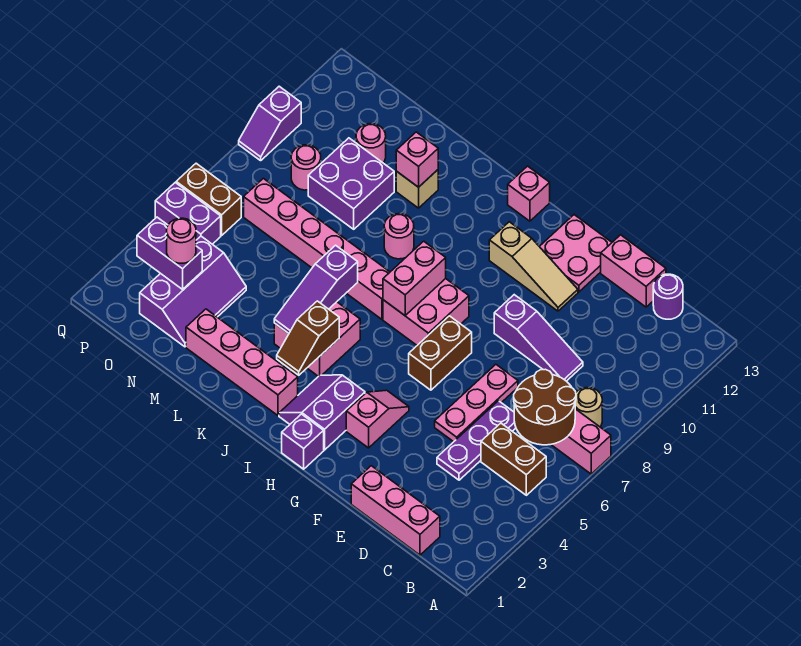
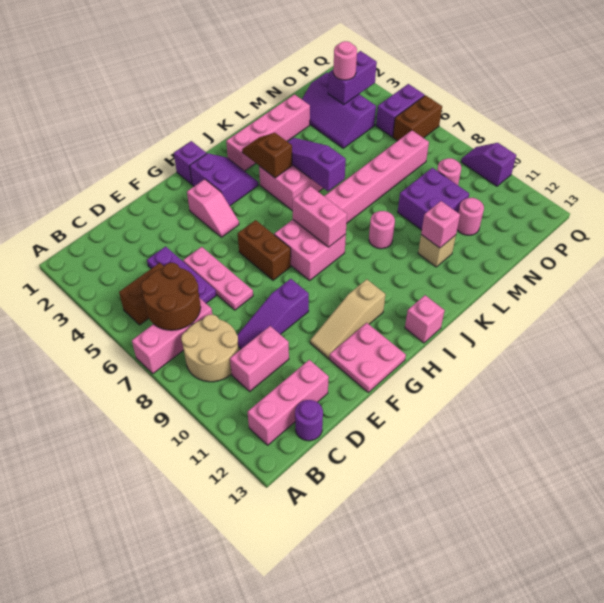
tan 1x1 round brick [575,388,602,427] -> tan 2x2 round brick [181,315,239,382]
pink 1x3 brick [351,466,440,555] -> pink 1x3 brick moved to [248,360,329,445]
pink 1x2 brick [601,235,666,307] -> pink 1x2 brick moved to [230,326,289,391]

